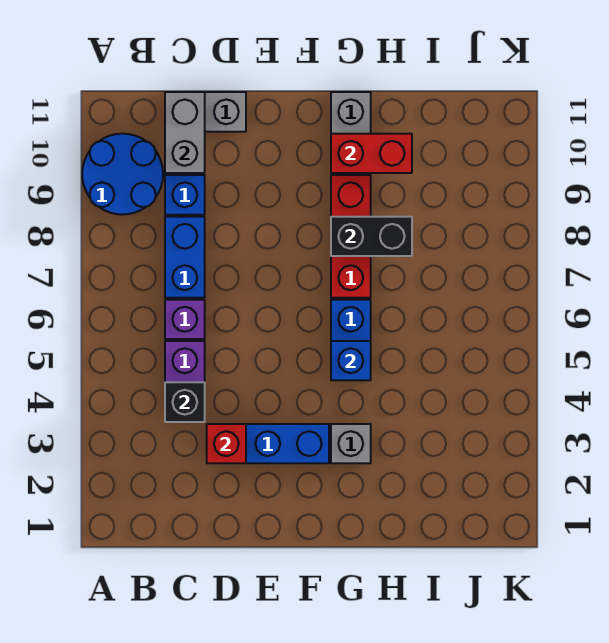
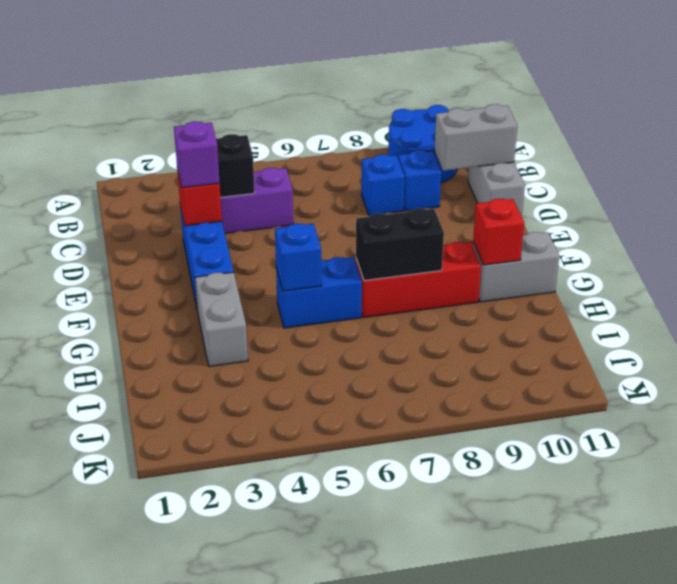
purple 1x1 brick [165,300,205,339] -> purple 1x1 brick moved to [174,121,220,188]
blue 1x2 brick [165,217,205,298] -> blue 1x1 brick [361,154,405,216]
grey 1x1 brick [331,424,371,463] -> grey 1x2 brick [195,272,248,366]
black 1x2 brick [331,217,412,256] -> black 1x2 brick turned to [356,208,444,281]
red 1x2 brick [331,134,412,173] -> red 1x1 brick [473,199,524,265]

